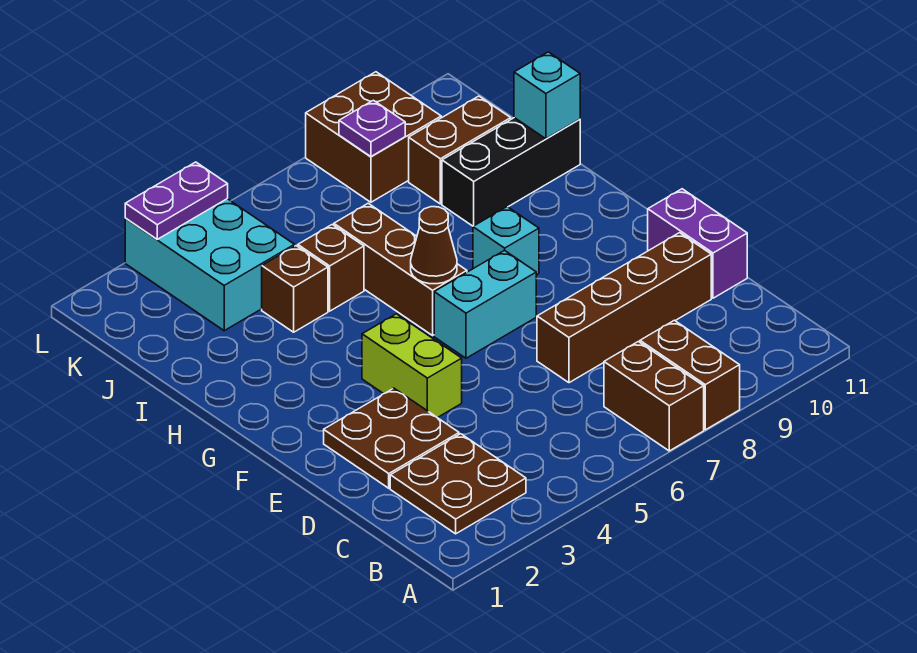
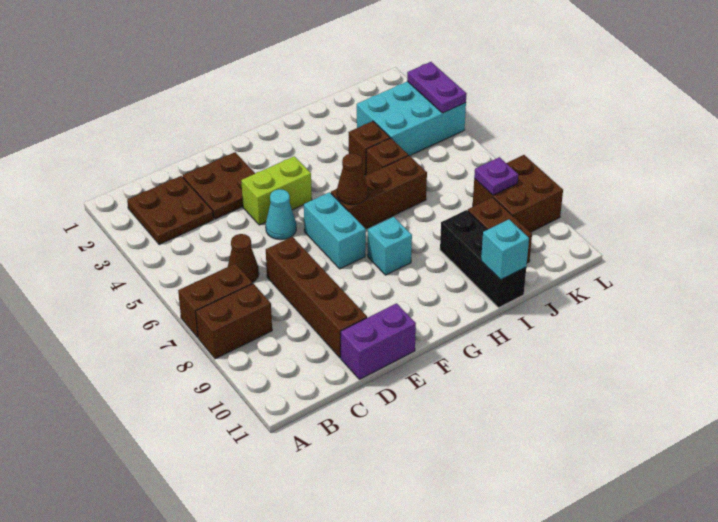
none -> brown 1x1 cone [228,234,259,282]
none -> cyan 1x1 cone [266,189,296,240]

